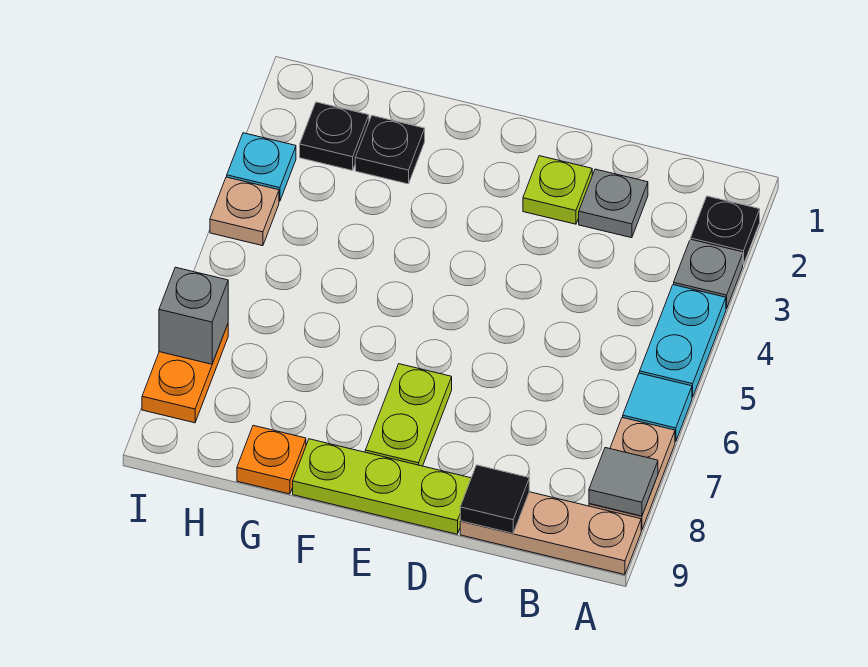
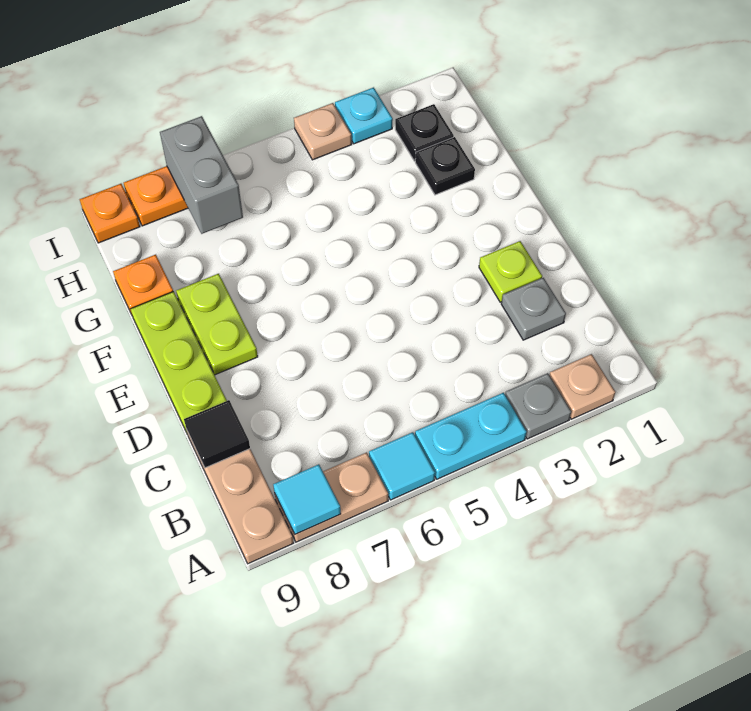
black 1x1 plate [690,196,760,264] -> tan 1x1 plate [549,354,615,419]
grey 1x1 tile [589,448,658,516] -> cyan 1x1 tile [273,464,341,534]
lime 1x2 plate [365,364,452,466] -> lime 1x2 plate turned to [176,274,258,375]
grey 1x1 brick [159,267,228,364] -> grey 1x2 brick [160,116,243,234]
none -> orange 1x1 plate [80,184,140,243]

